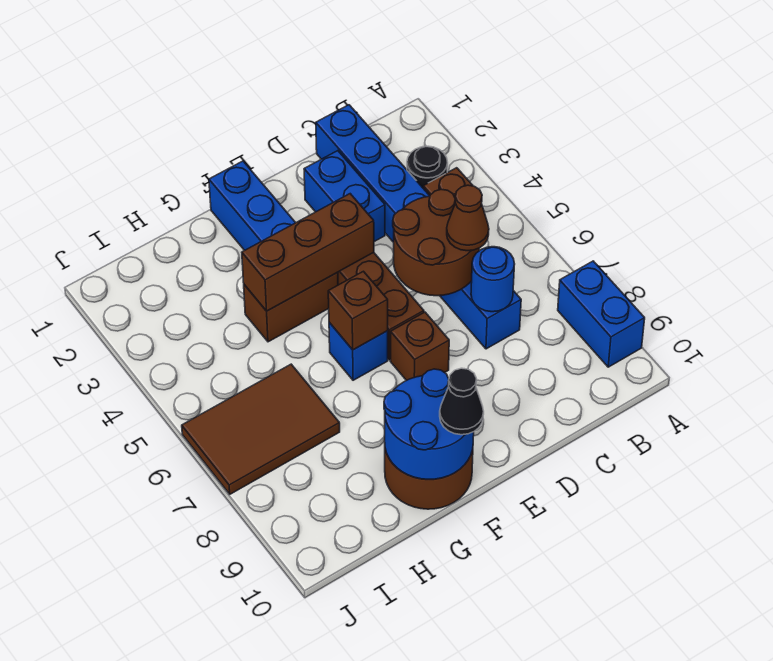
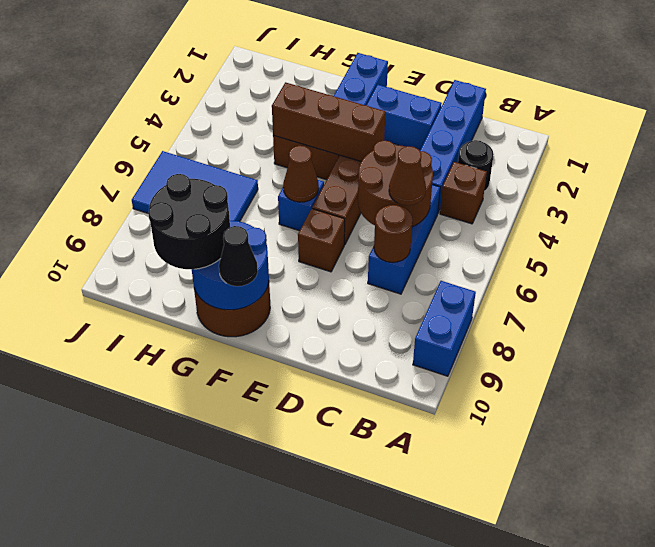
blue 1x1 round brick [471,247,515,312] -> brown 1x1 round brick [374,205,413,262]
blue 1x2 brick [304,151,385,242] -> blue 1x2 brick turned to [367,85,442,151]
brown 1x1 brick [328,271,388,350] -> brown 1x1 cone [283,146,319,202]
none -> black 2x2 round brick [148,174,230,269]
brown 2x3 tile [182,364,340,494] -> blue 2x3 tile [132,151,258,222]

